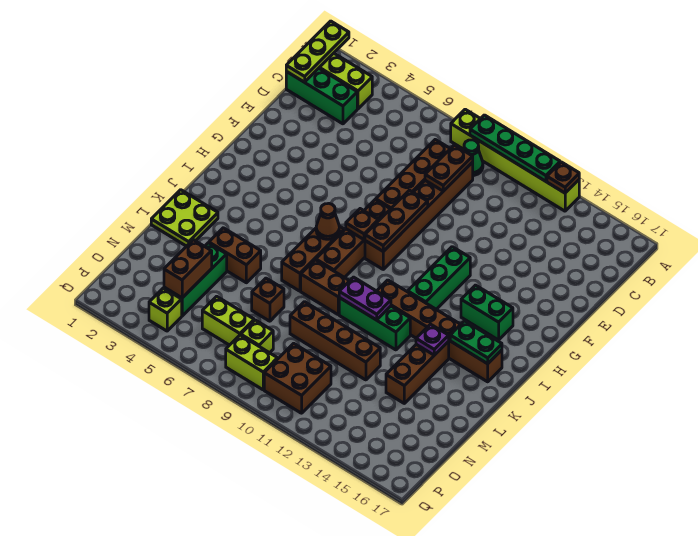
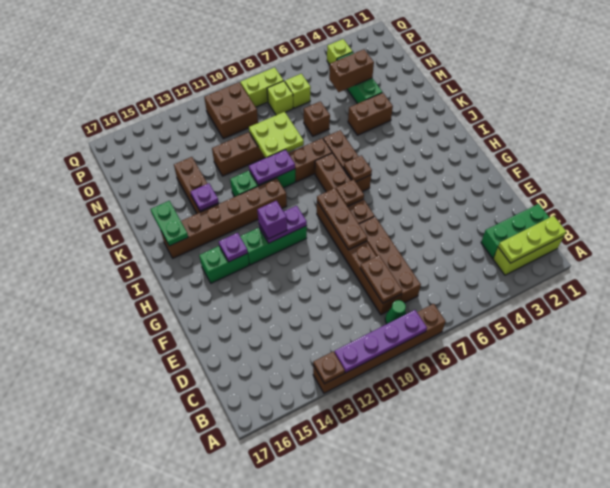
lime 1x3 plate [286,21,349,82] -> lime 1x3 plate turned to [498,216,566,263]
lime 1x6 brick [451,109,579,211] -> brown 1x6 brick [313,304,446,393]
green 1x4 plate [470,115,560,181] -> purple 1x4 plate [334,310,427,373]
green 1x3 brick [408,247,470,309] -> green 1x3 brick turned to [240,226,307,265]
none -> purple 1x2 plate [259,206,307,243]
none -> purple 1x1 brick [257,201,287,239]
none -> purple 1x1 plate [219,233,248,262]
brown 1x1 cone [316,203,339,239] -> brown 1x1 plate [344,155,372,182]
green 1x2 plate [450,321,502,364] -> green 1x2 plate turned to [151,201,188,246]
lime 2x2 plate [151,190,218,246] -> lime 2x2 plate moved to [249,112,304,158]
brown 1x2 brick [164,240,212,298] -> brown 1x2 brick turned to [329,49,374,92]
lime 1x2 brick [202,296,254,345] -> lime 1x1 brick [285,74,311,108]

